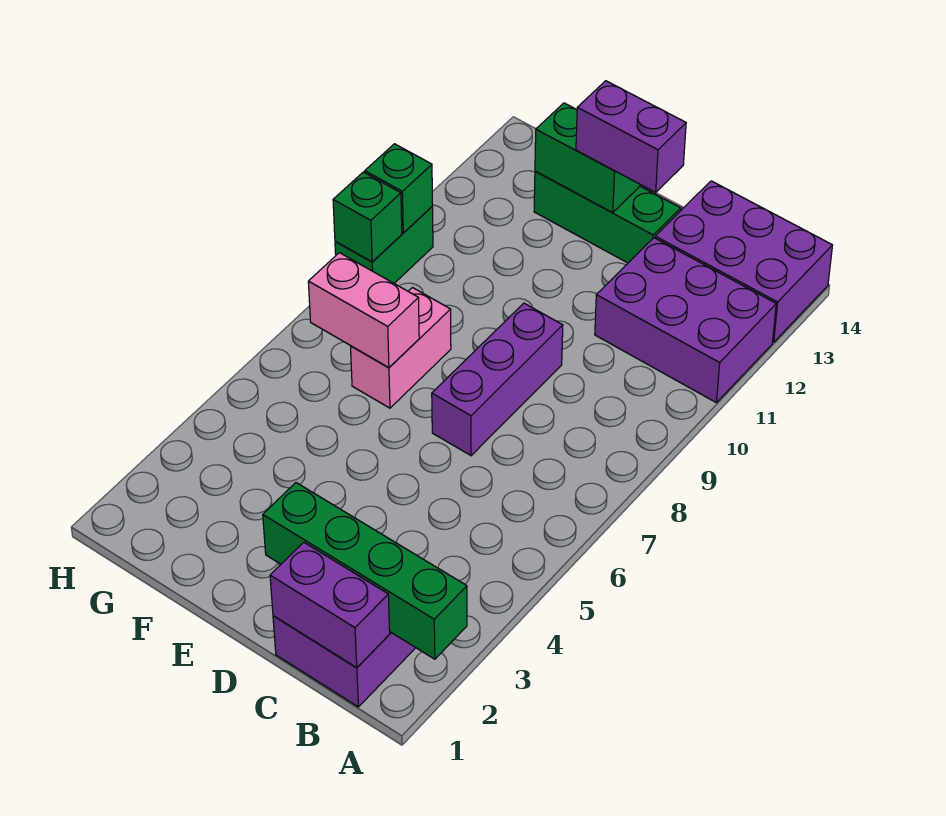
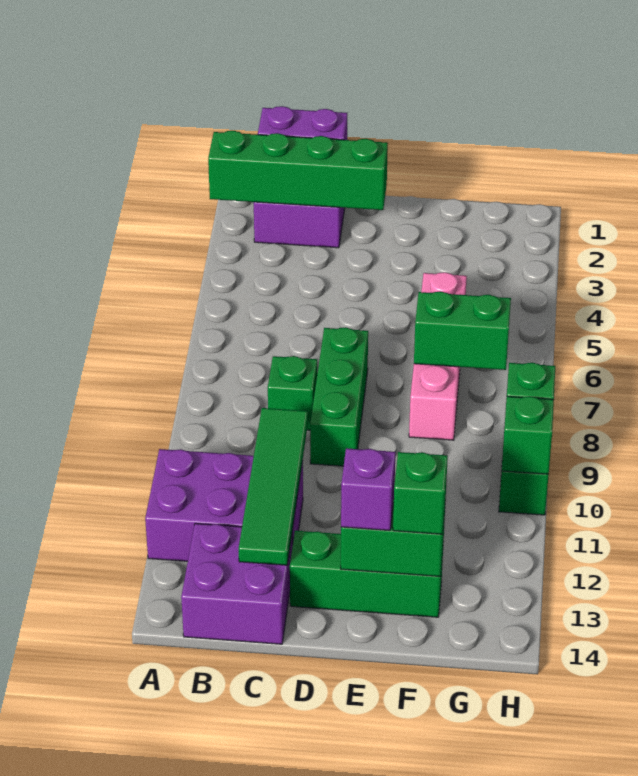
purple 2x3 brick [655,181,833,342] -> purple 2x2 brick [181,523,293,644]
none -> green 1x1 brick [268,356,317,430]
none -> green 1x4 tile [239,408,308,565]
purple 1x3 brick [432,303,563,456] -> green 1x3 brick [310,327,368,466]
purple 1x2 brick [576,81,686,192] -> purple 1x1 brick [341,448,395,531]
pink 1x2 brick [351,288,451,408] -> pink 1x4 brick [409,272,467,440]
pink 1x2 brick [308,253,419,368] -> green 1x2 brick [414,291,511,370]
none -> green 1x1 brick [393,452,448,534]

